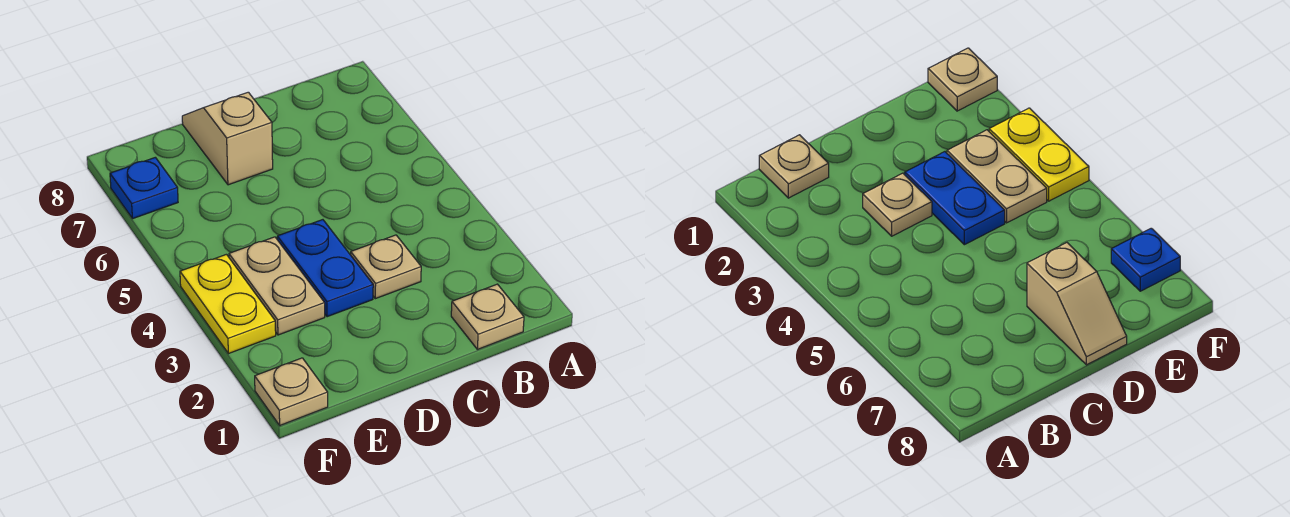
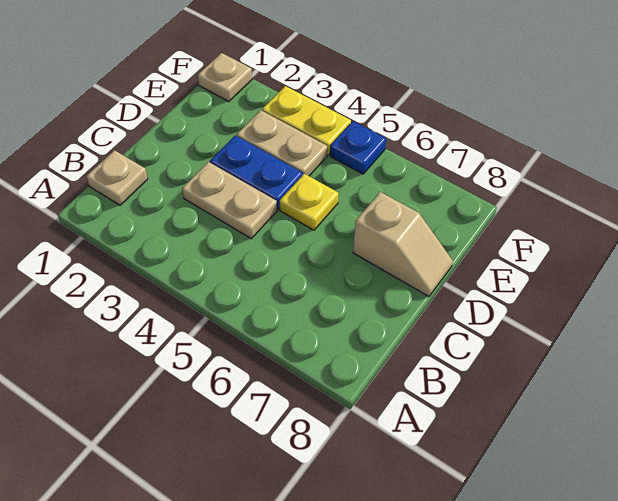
tan 1x1 plate [351,235,421,299] -> tan 1x2 plate [182,162,277,239]
none -> yellow 1x1 plate [280,174,339,230]
blue 1x1 plate [110,157,178,219] -> blue 1x1 plate moved to [330,121,386,174]

